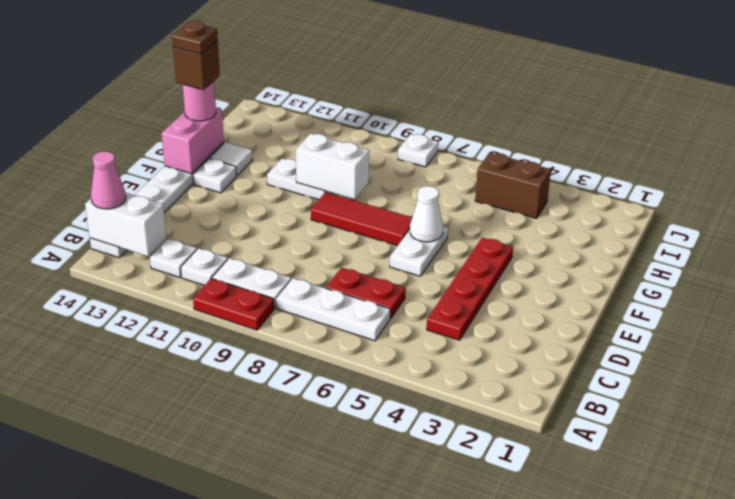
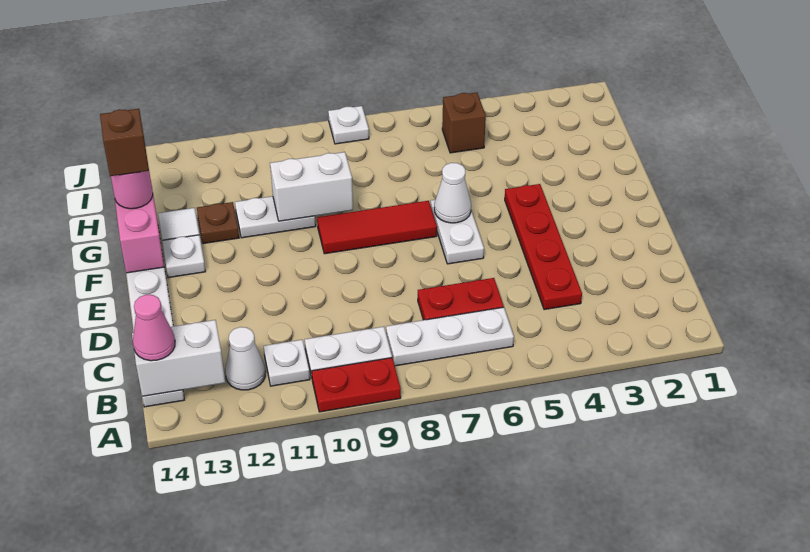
white 1x1 plate [150,239,197,277] -> white 1x1 cone [225,327,266,390]
brown 1x1 plate [172,21,218,55] -> brown 1x1 plate moved to [197,202,239,244]
brown 1x2 brick [475,153,551,218] -> brown 1x1 brick [442,92,486,153]

